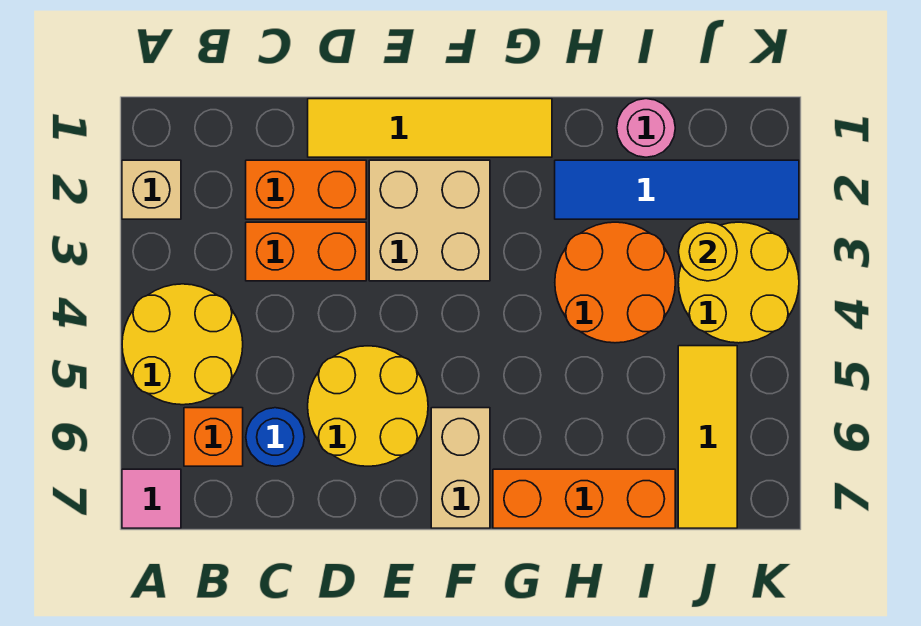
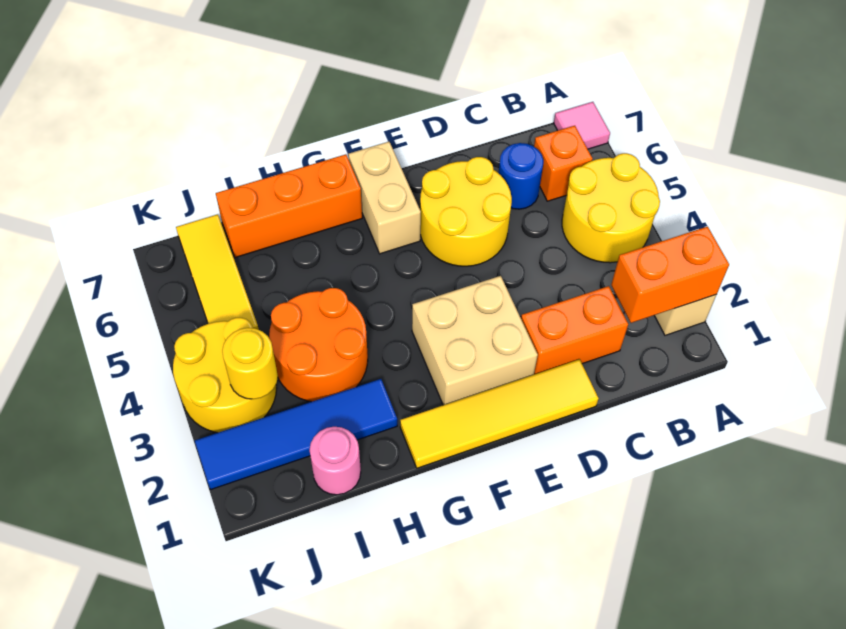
orange 1x2 brick [246,222,366,281] -> orange 1x2 brick moved to [611,227,729,323]

